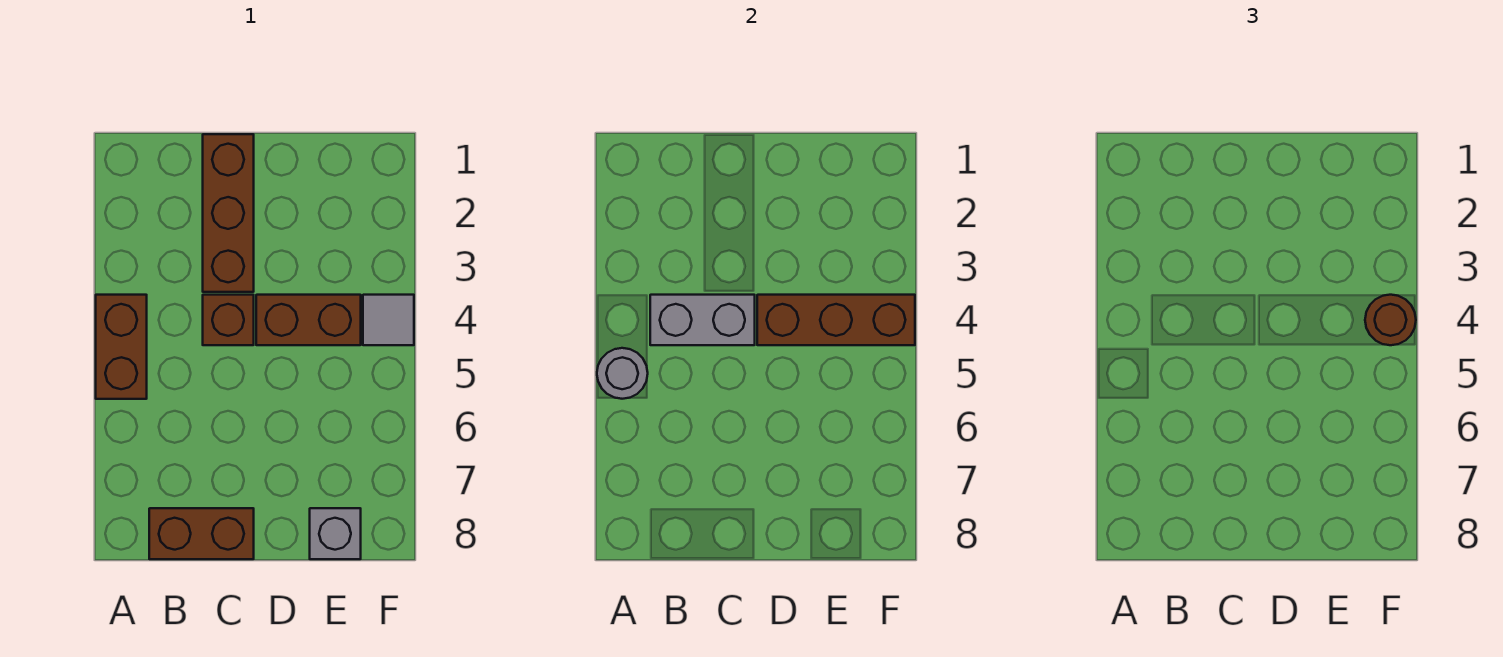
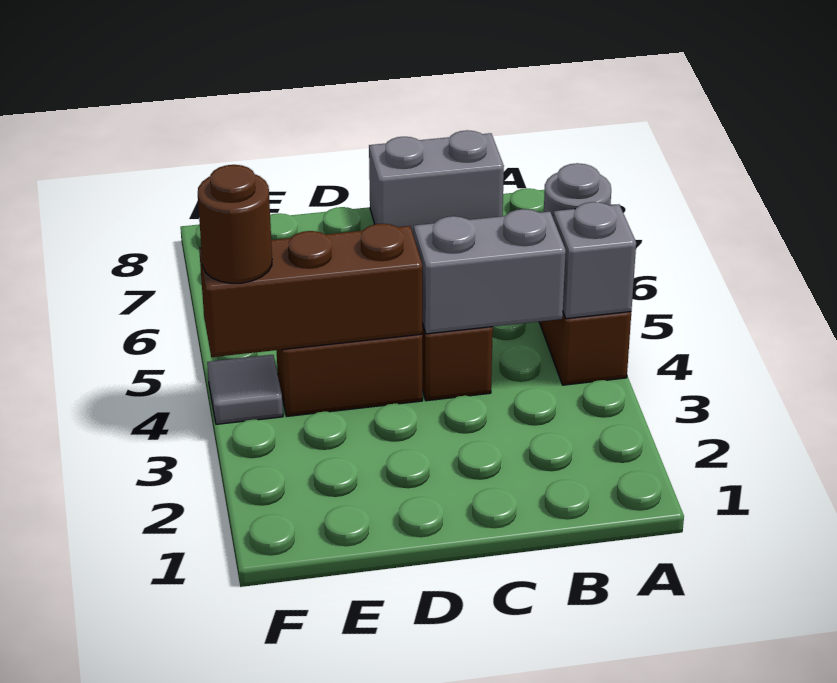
brown 1x2 brick [149,508,254,559] -> grey 1x2 brick [369,130,504,236]
brown 1x3 brick [203,134,254,292] -> none
grey 1x1 brick [310,508,361,559] -> grey 1x1 brick moved to [553,202,636,319]

